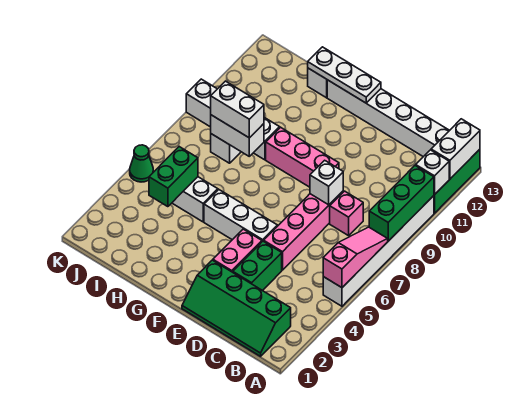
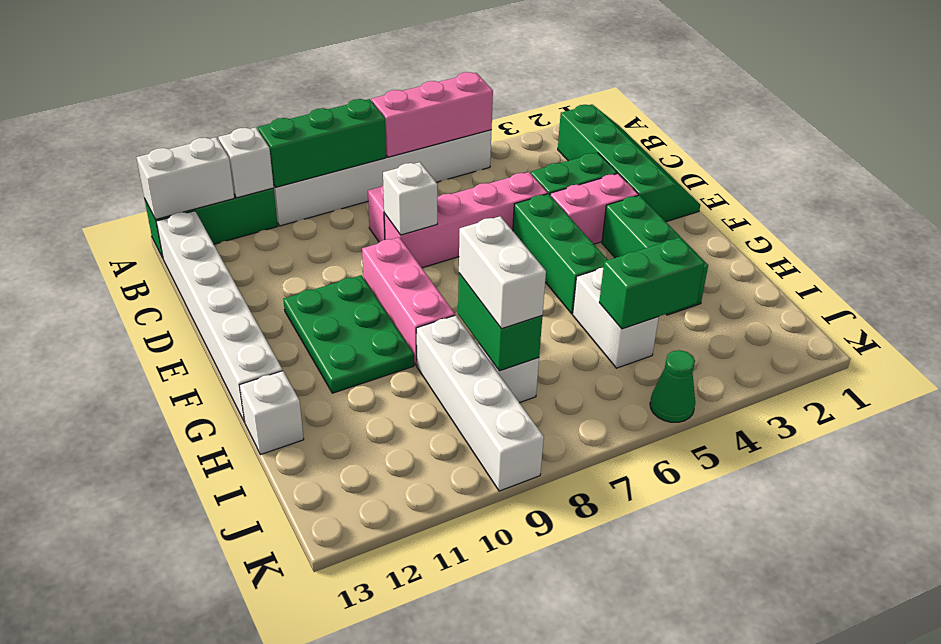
pink 1x3 slope [323,227,388,288] -> pink 1x3 brick [371,72,493,157]
white 1x3 brick [204,190,277,241] -> green 1x3 brick [513,194,608,314]
none -> green 2x3 plate [283,275,414,393]
none -> green 1x3 brick [602,195,708,315]
white 1x3 plate [308,47,381,103] -> none
white 1x2 brick [211,115,264,156] -> green 1x2 brick [458,273,542,371]

